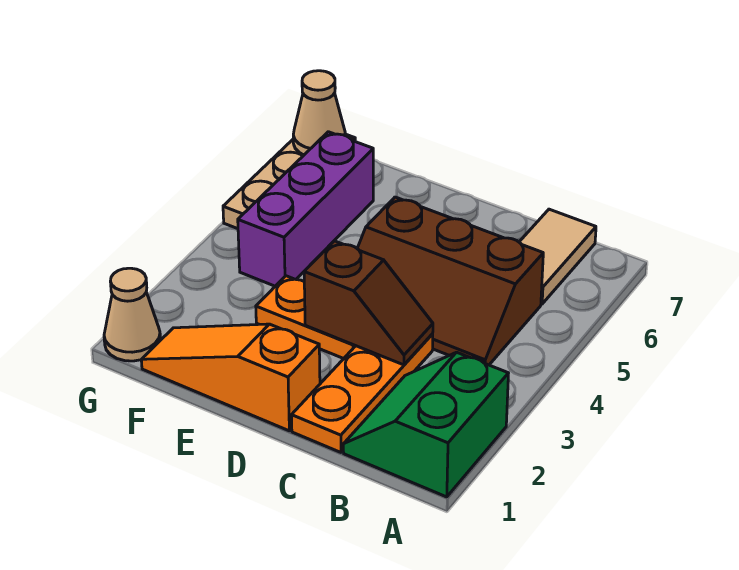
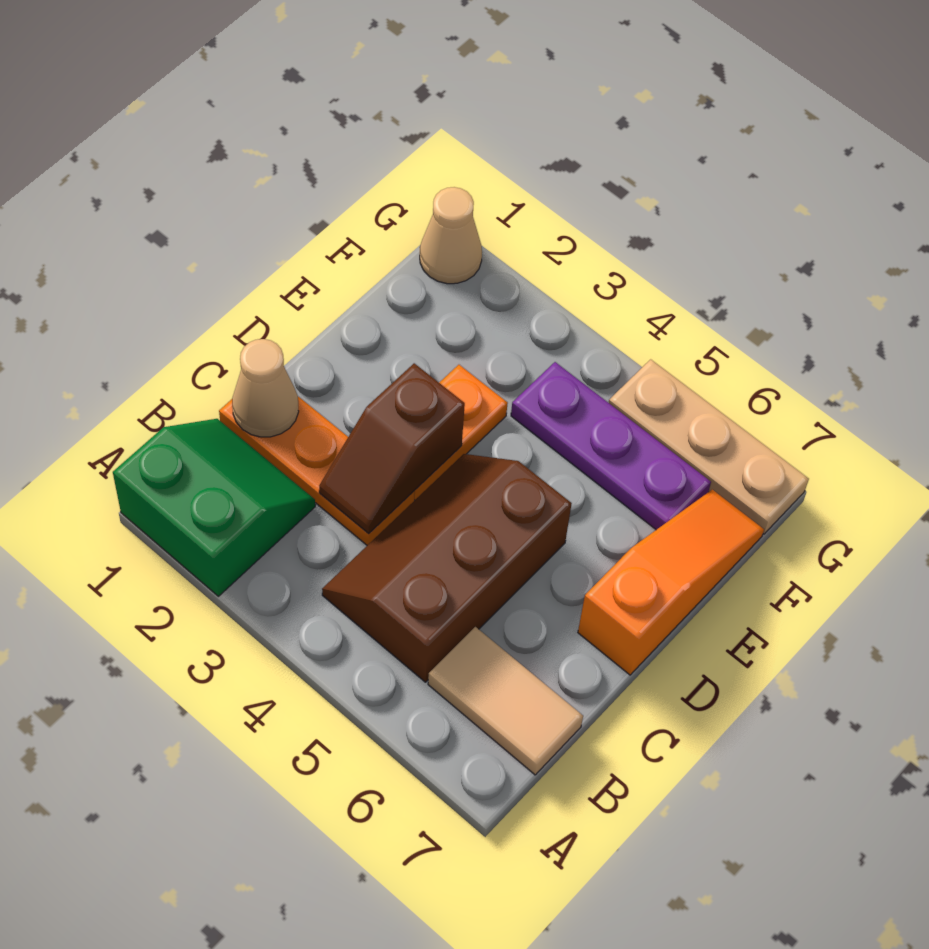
orange 1x3 slope [141,324,320,431] -> orange 1x3 slope moved to [578,490,764,675]
purple 1x3 brick [238,132,373,286] -> purple 1x3 plate [511,362,711,530]
tan 1x1 cone [293,71,345,155] -> tan 1x1 cone moved to [232,339,299,437]

